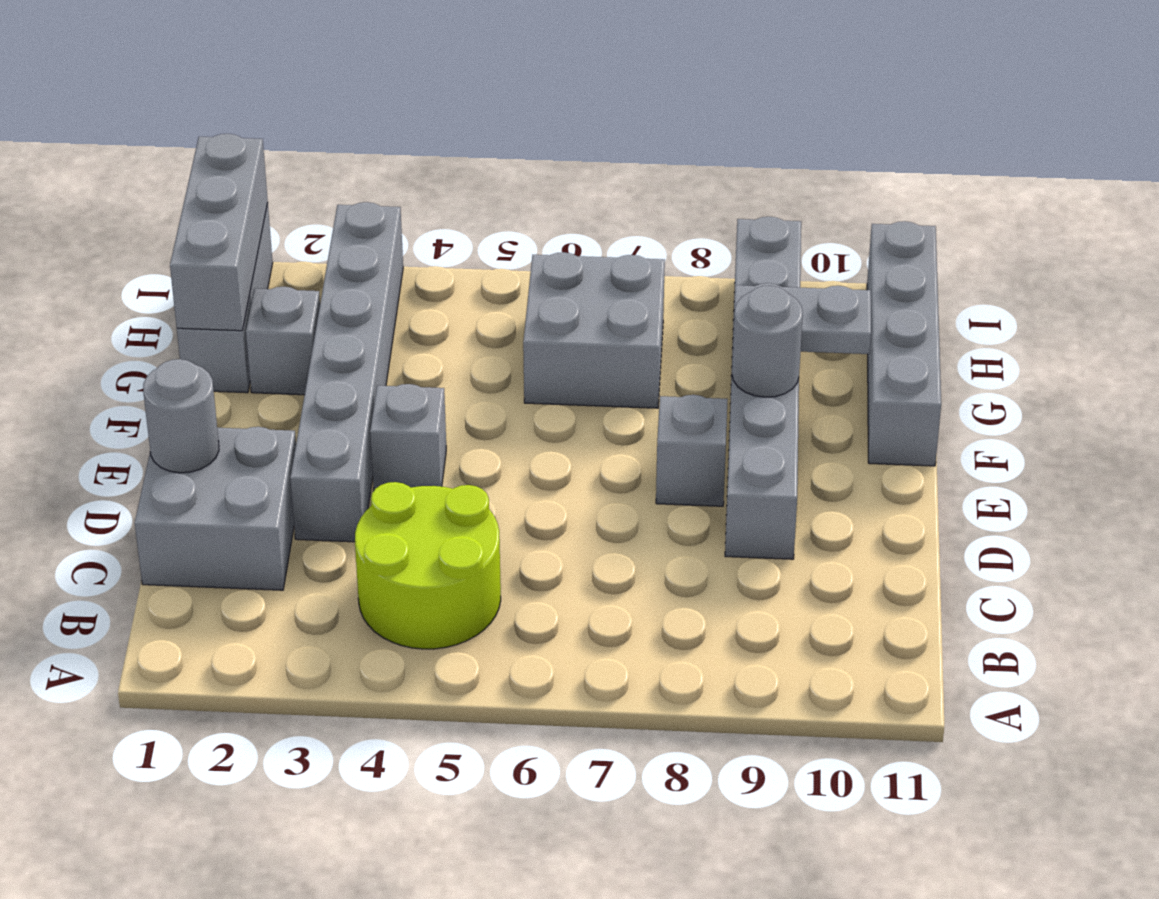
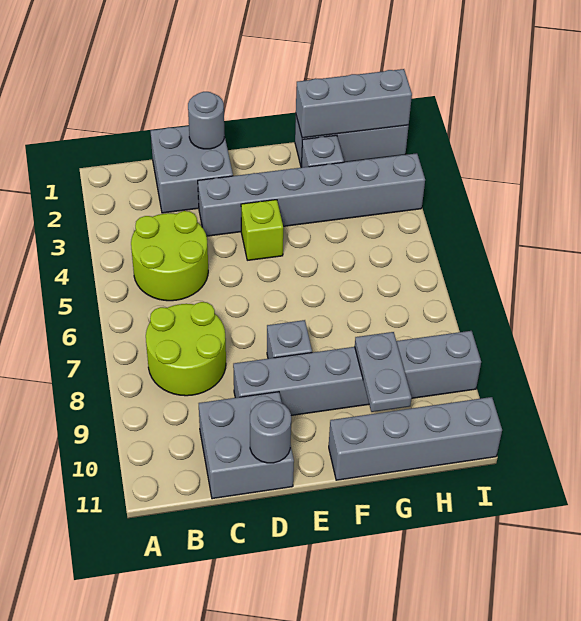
none -> lime 2x2 round brick [146,302,226,396]
grey 1x1 brick [370,384,446,490] -> lime 1x1 brick [241,200,283,260]
grey 1x1 round brick [732,286,803,397] -> grey 1x1 round brick moved to [250,401,291,463]
grey 2x2 brick [523,252,665,408] -> grey 2x2 brick moved to [199,392,294,499]

